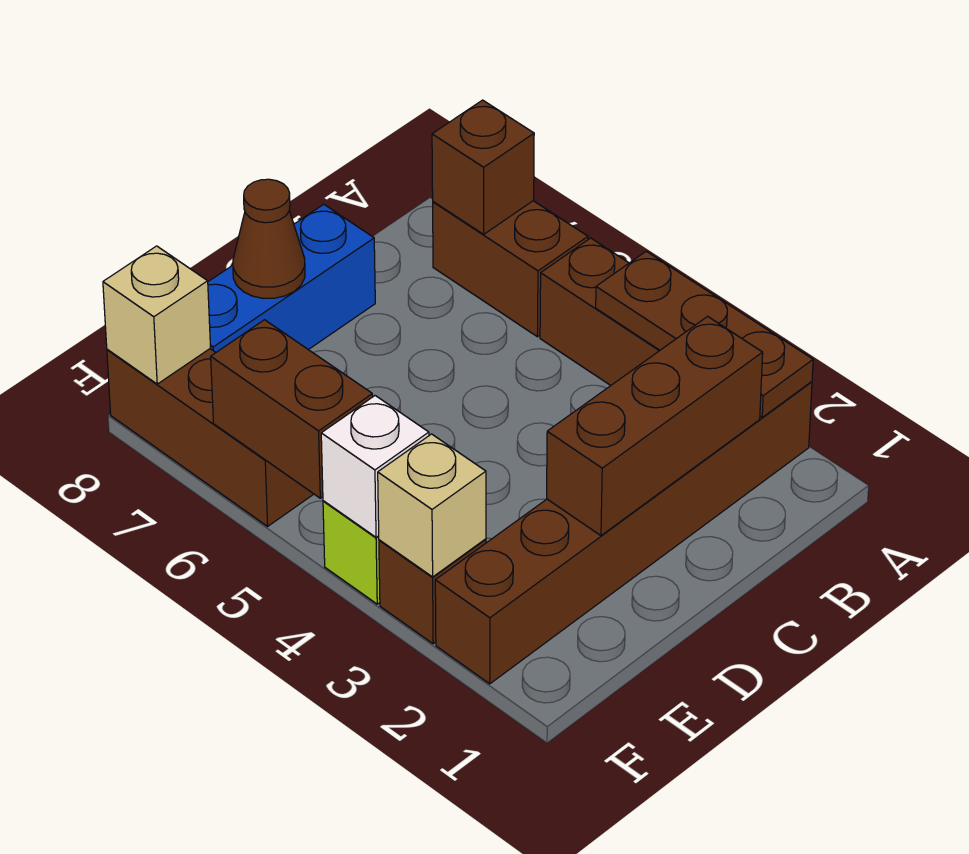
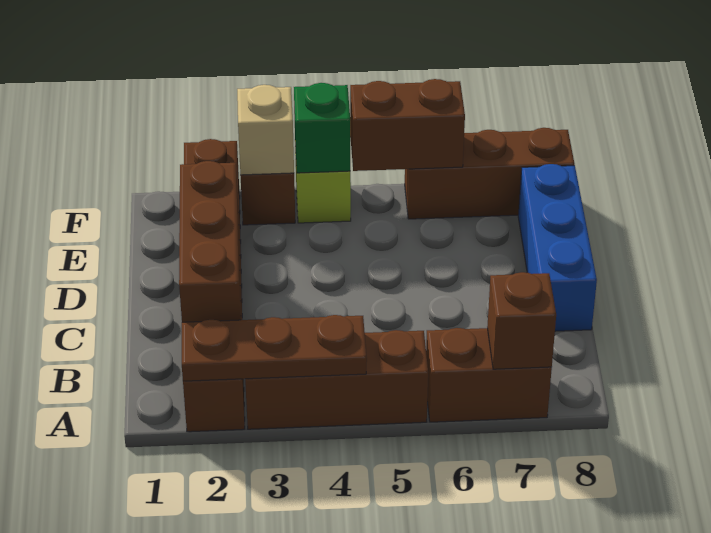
brown 1x1 cone [233,179,305,298] -> none
white 1x1 brick [321,396,429,537] -> green 1x1 brick [294,83,350,173]
tan 1x1 brick [103,246,211,384] -> none

